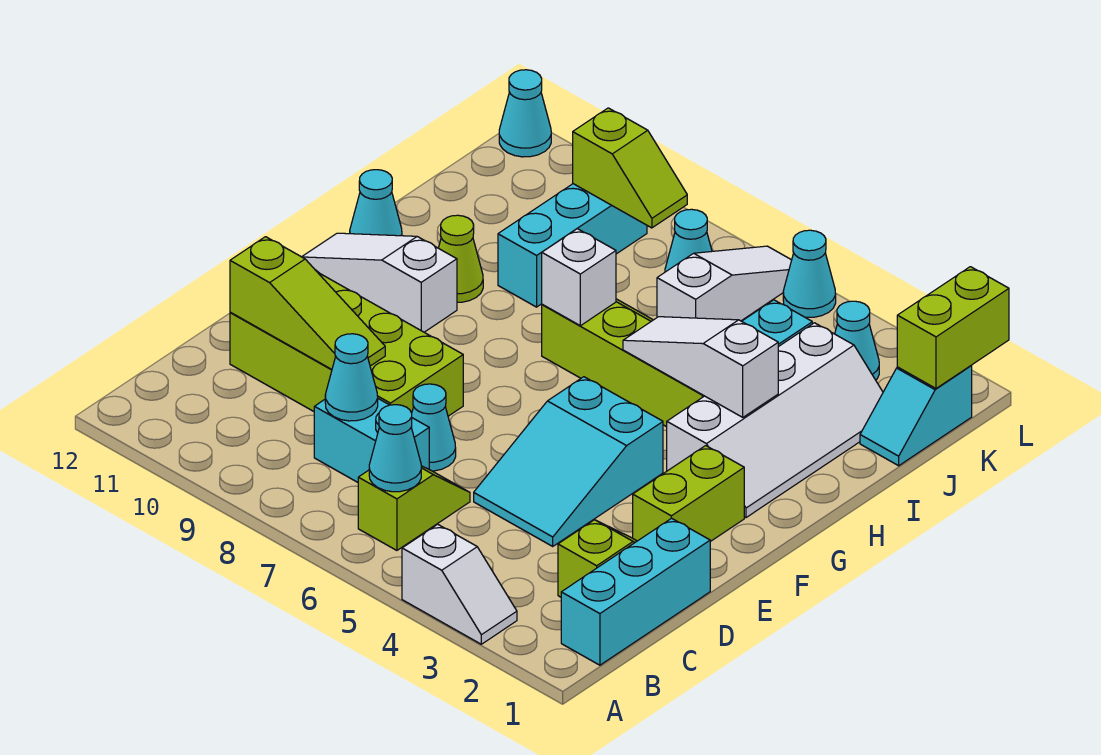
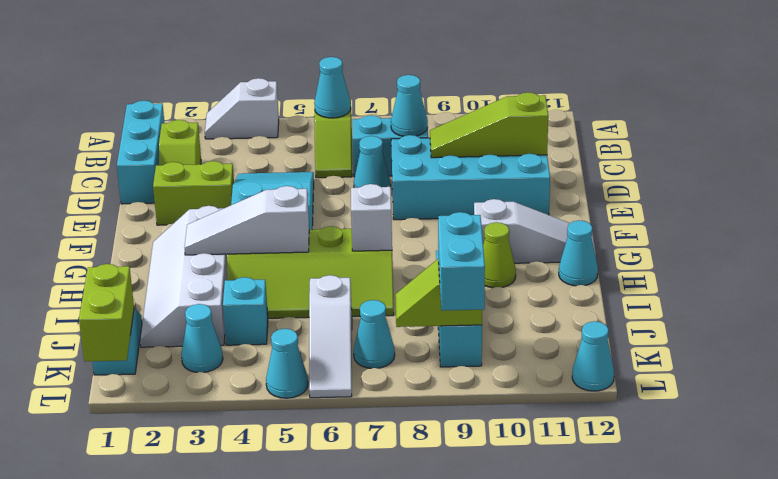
lime 2x4 brick [230,271,463,416] -> cyan 2x4 brick [391,135,550,220]
lime 1x2 brick [633,446,744,542] -> lime 1x2 brick turned to [153,161,234,225]
white 1x3 slope [623,317,778,417] -> white 1x3 slope turned to [185,186,309,255]
none -> cyan 1x2 brick [438,212,485,311]

